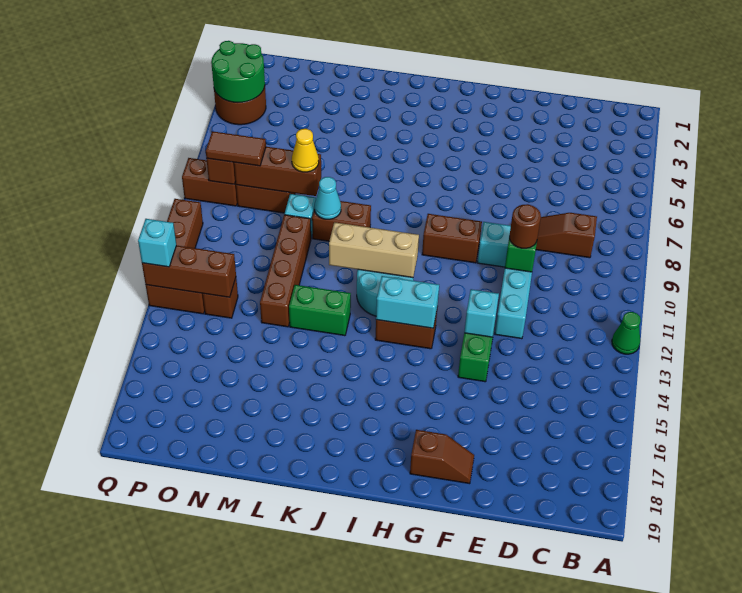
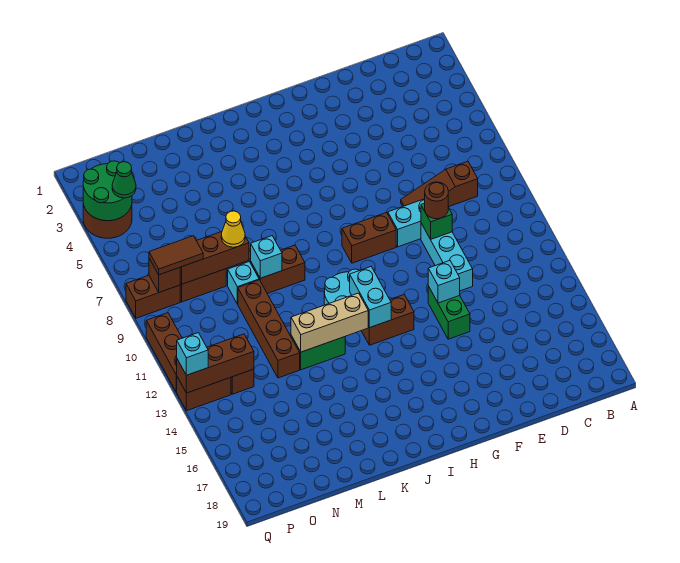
green 1x1 cone [612,312,641,354] -> green 1x1 cone moved to [112,162,136,198]
brown 1x2 slope [410,430,474,484] -> none
cyan 1x2 brick [376,276,439,328] -> cyan 1x2 brick turned to [350,267,391,328]
tan 1x3 brick [329,222,419,278] -> tan 1x3 brick moved to [291,293,368,352]
cyan 1x1 cone [314,177,341,219] -> cyan 1x1 brick [251,236,282,278]

